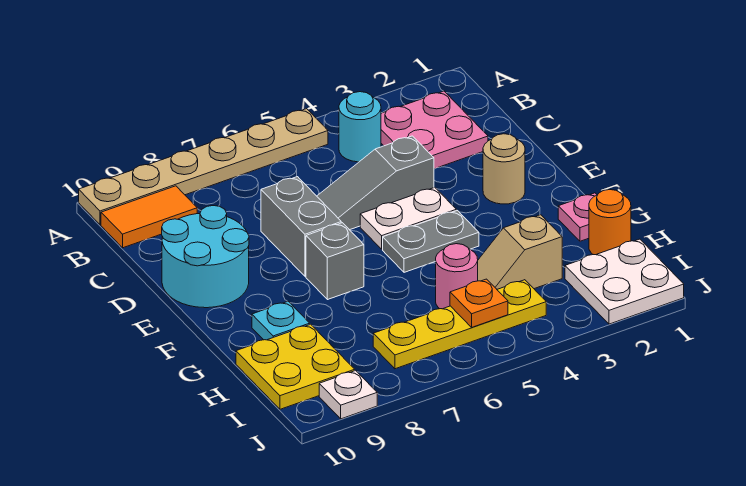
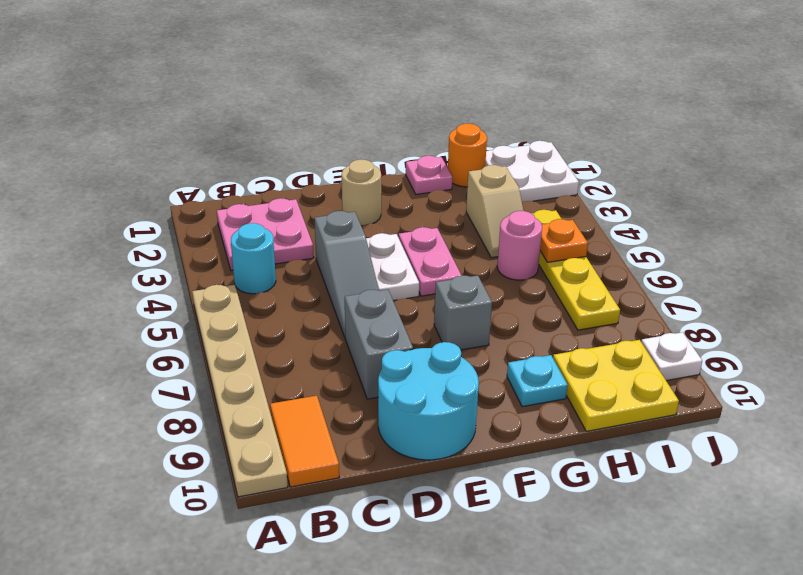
grey 1x2 brick [261,177,341,276] -> grey 1x2 brick turned to [345,290,413,399]
grey 1x2 plate [383,211,479,272] -> pink 1x2 plate [399,227,462,296]

